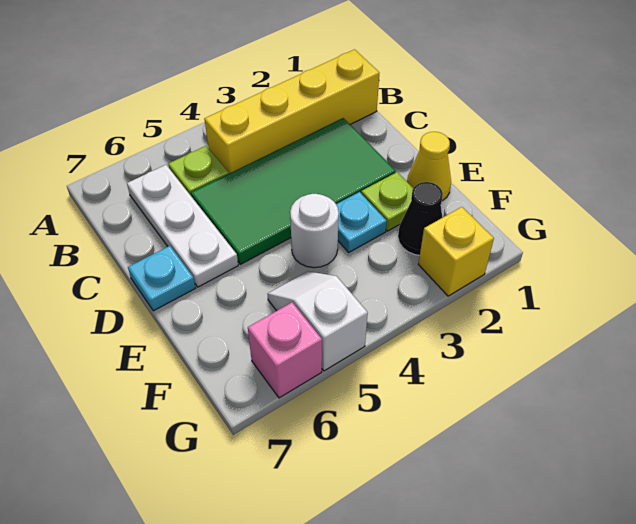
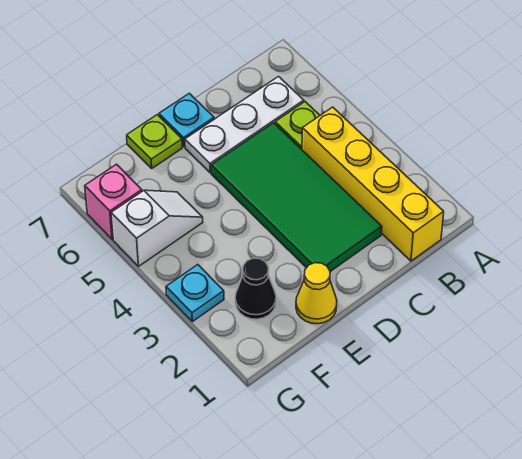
lime 1x1 plate [361,172,413,231] -> lime 1x1 plate moved to [127,115,182,168]
cyan 1x1 plate [336,192,387,252] -> cyan 1x1 plate moved to [166,265,224,322]
white 1x1 round brick [290,194,339,268] -> none
yellow 1x1 brick [418,207,494,296] -> none

